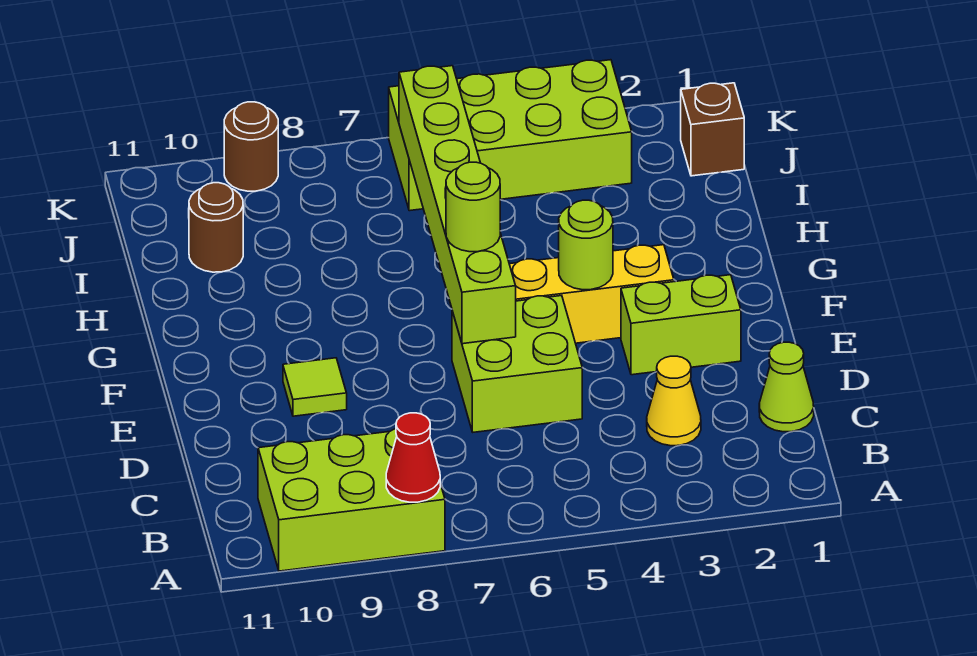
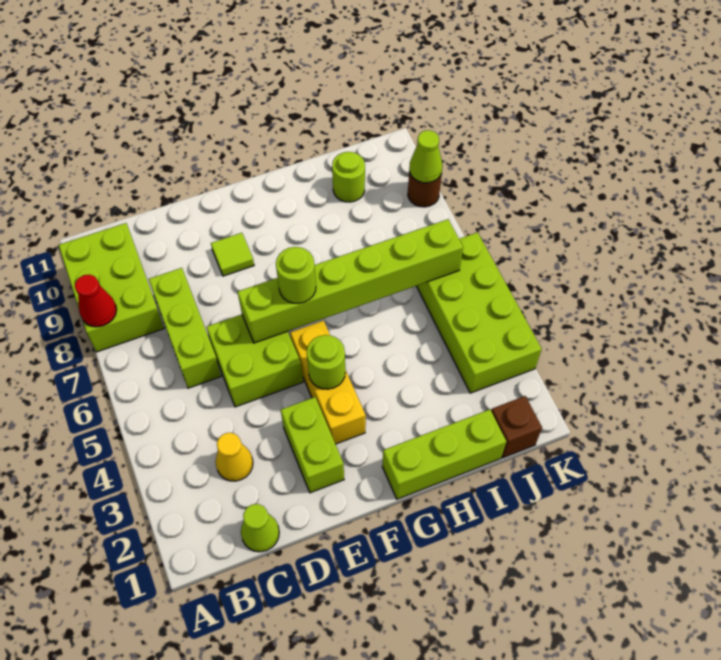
none -> lime 1x3 brick [149,268,221,388]
none -> lime 1x3 brick [382,410,506,499]
brown 1x1 round brick [189,183,243,272] -> lime 1x1 round brick [332,152,365,202]
none -> lime 1x1 cone [409,130,443,183]

